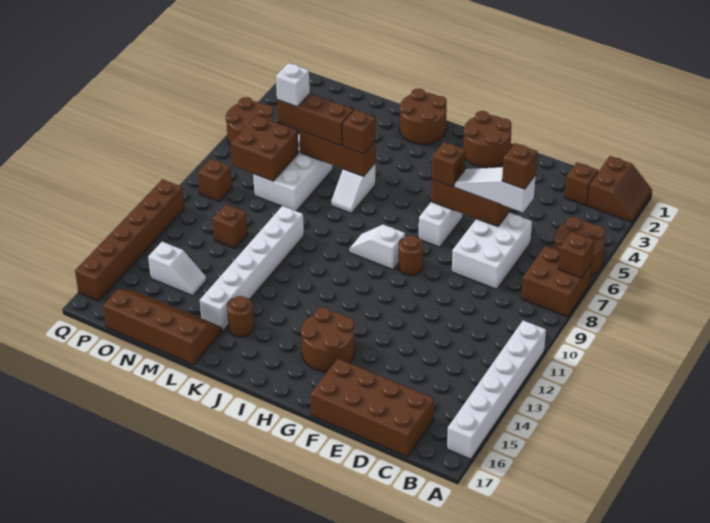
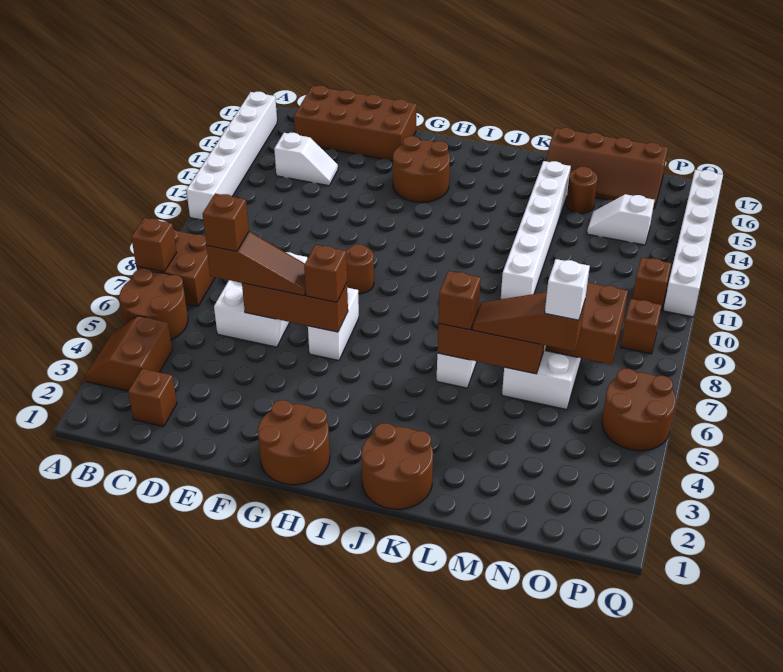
brown 2x2 slope [587,156,652,222] -> brown 2x2 slope moved to [85,316,172,391]
white 1x3 slope [454,167,536,212] -> brown 1x3 slope [207,232,306,296]
white 1x2 slope [349,225,405,270] -> white 1x2 slope moved to [274,133,338,186]
brown 1x1 round brick [227,296,254,337] -> brown 1x1 round brick moved to [566,166,598,213]
brown 1x3 brick [277,94,353,146] -> brown 1x3 slope [472,292,585,351]
brown 1x1 brick [213,204,248,248] -> brown 1x1 brick moved to [633,257,671,310]
brown 1x6 brick [75,179,184,301] -> white 1x6 brick [663,170,723,317]

